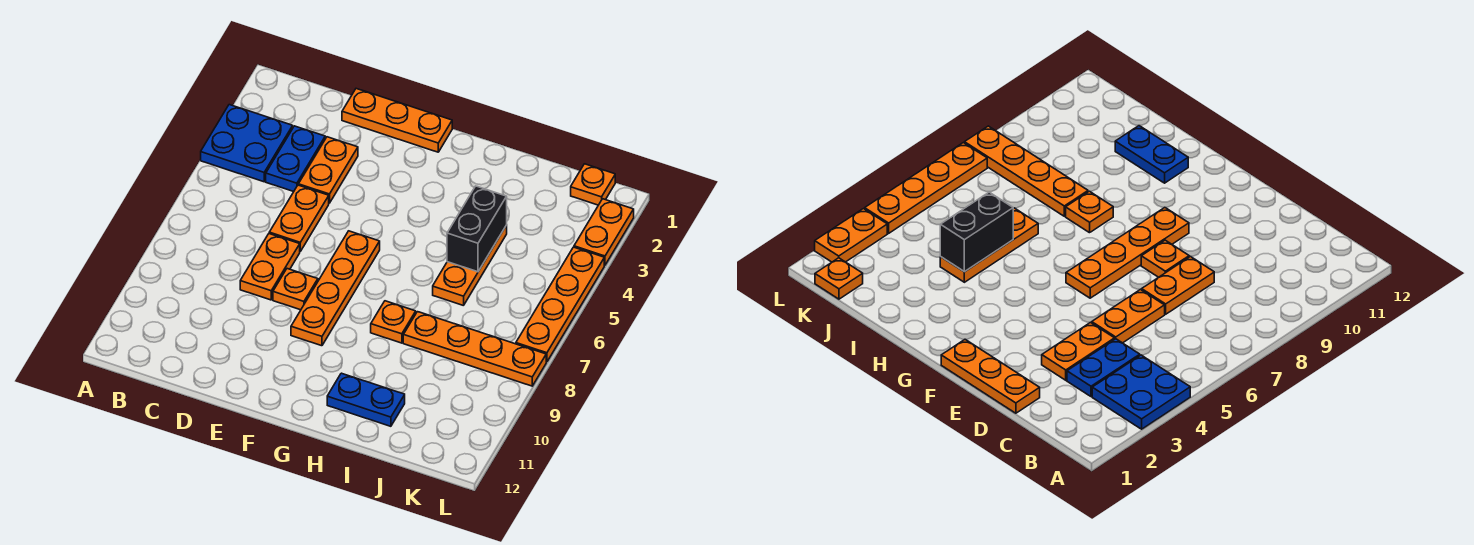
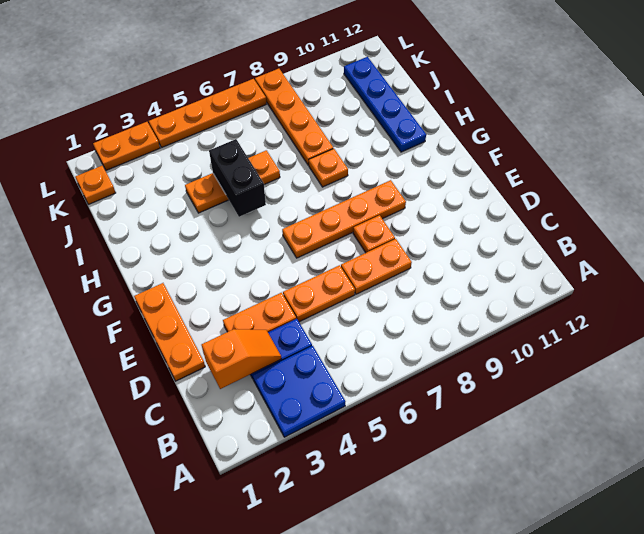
none -> orange 1x2 slope [202,329,281,389]
blue 1x2 plate [327,373,405,426] -> blue 1x4 plate [344,57,426,152]
black 1x2 brick [447,186,507,272] -> black 1x2 brick turned to [209,139,266,217]

